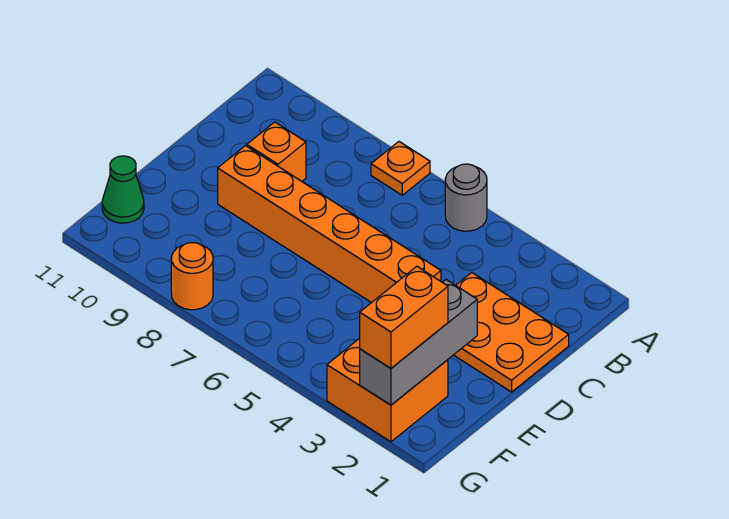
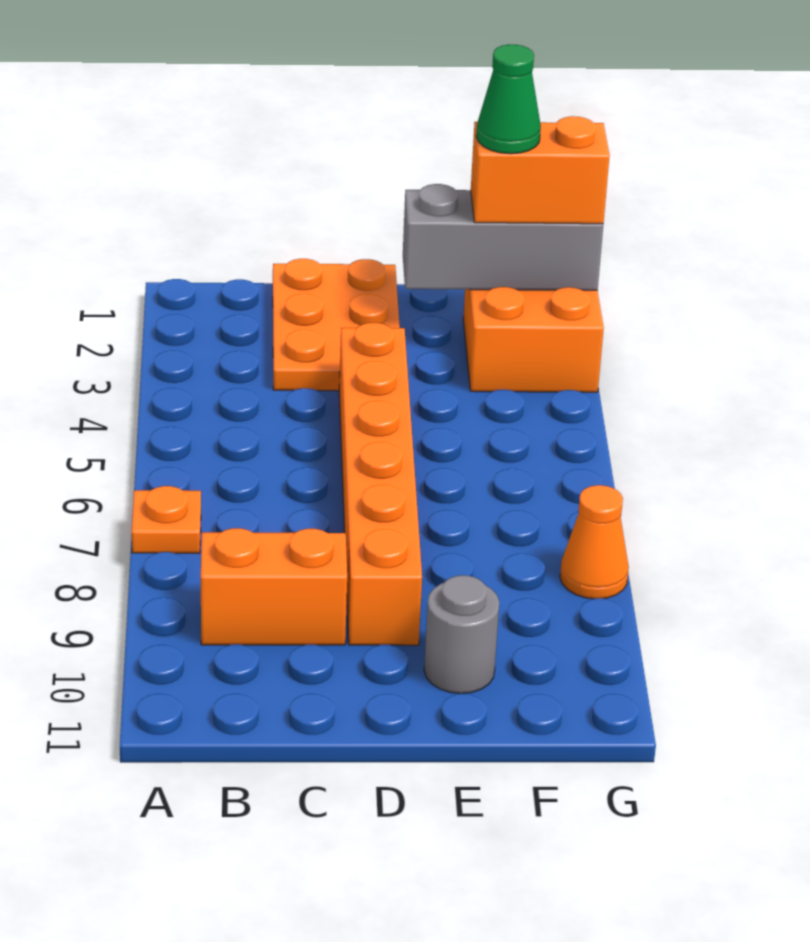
grey 1x1 round brick [445,164,487,231] -> grey 1x1 round brick moved to [424,575,499,694]
orange 1x1 brick [247,122,306,181] -> orange 1x2 brick [201,528,347,645]
green 1x1 cone [102,156,144,223] -> green 1x1 cone moved to [476,44,541,154]
orange 1x1 round brick [171,243,213,310] -> orange 1x1 cone [560,485,629,599]

